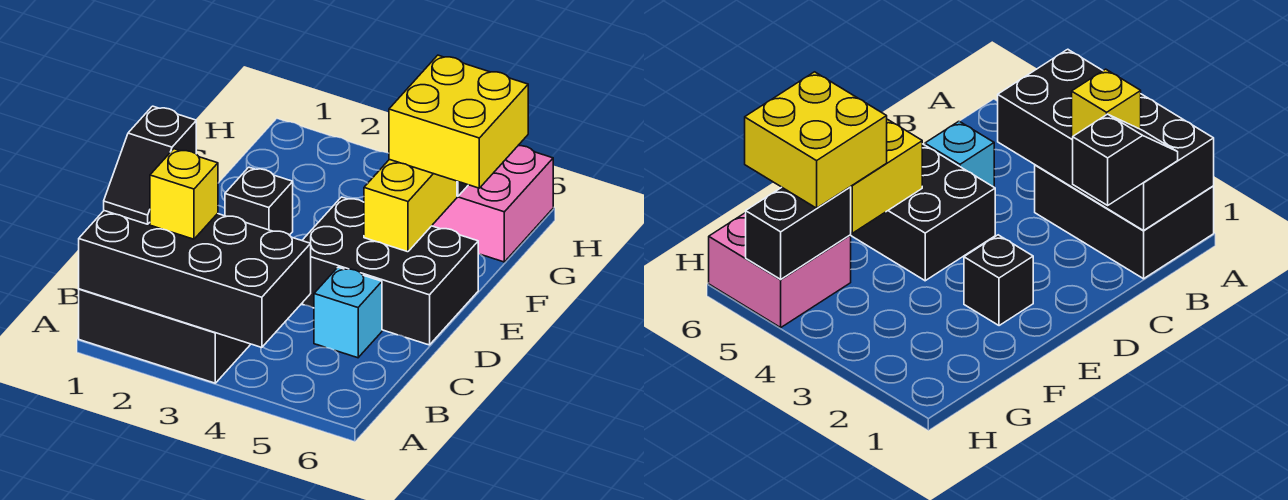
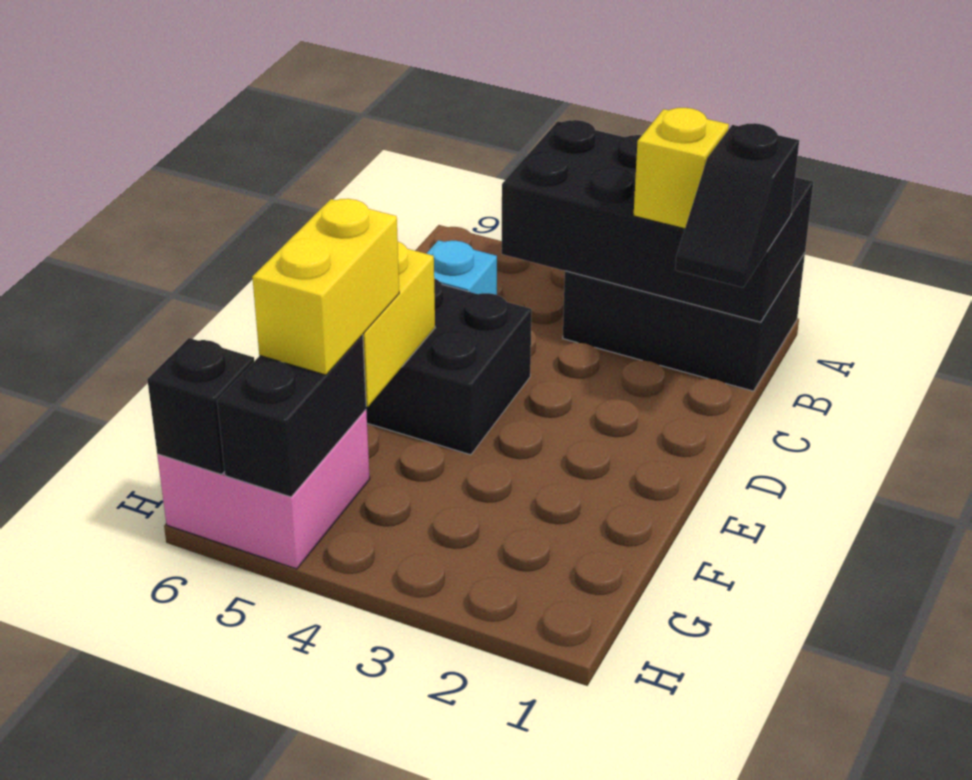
black 1x2 slope [104,106,196,224] -> black 1x2 slope turned to [675,123,799,288]
black 1x1 brick [225,167,293,235] -> black 1x1 brick moved to [147,338,254,475]
yellow 2x2 brick [389,55,528,188] -> yellow 1x2 brick [252,199,399,375]

